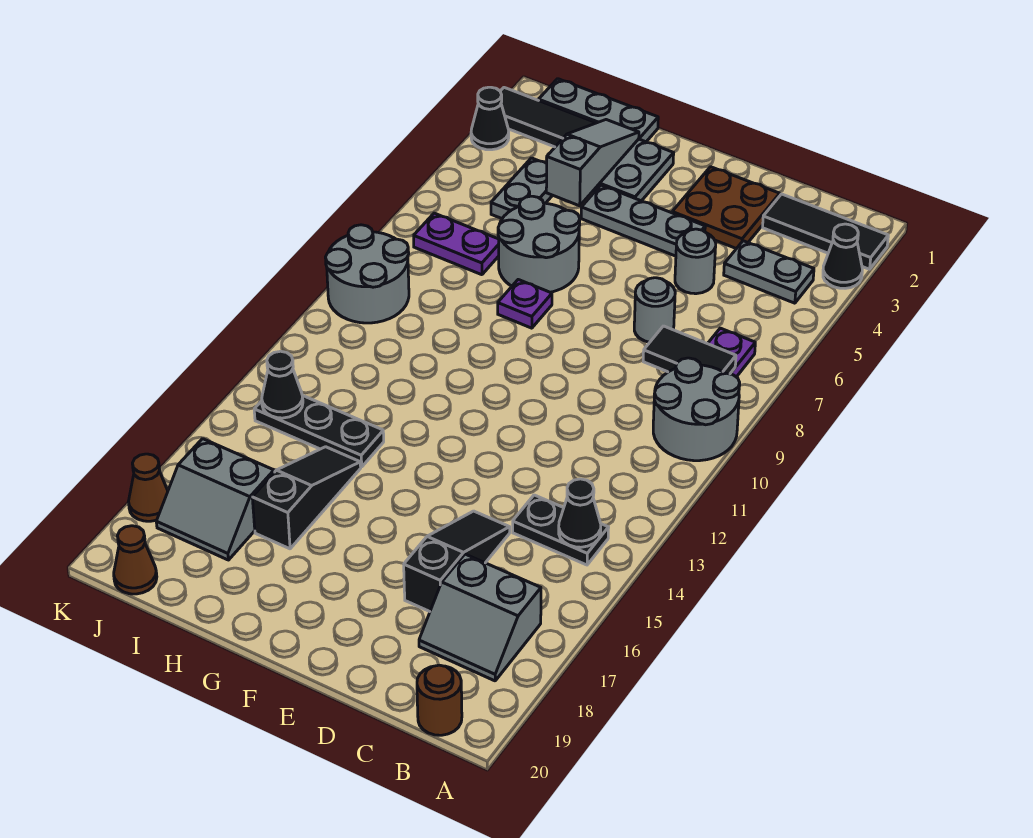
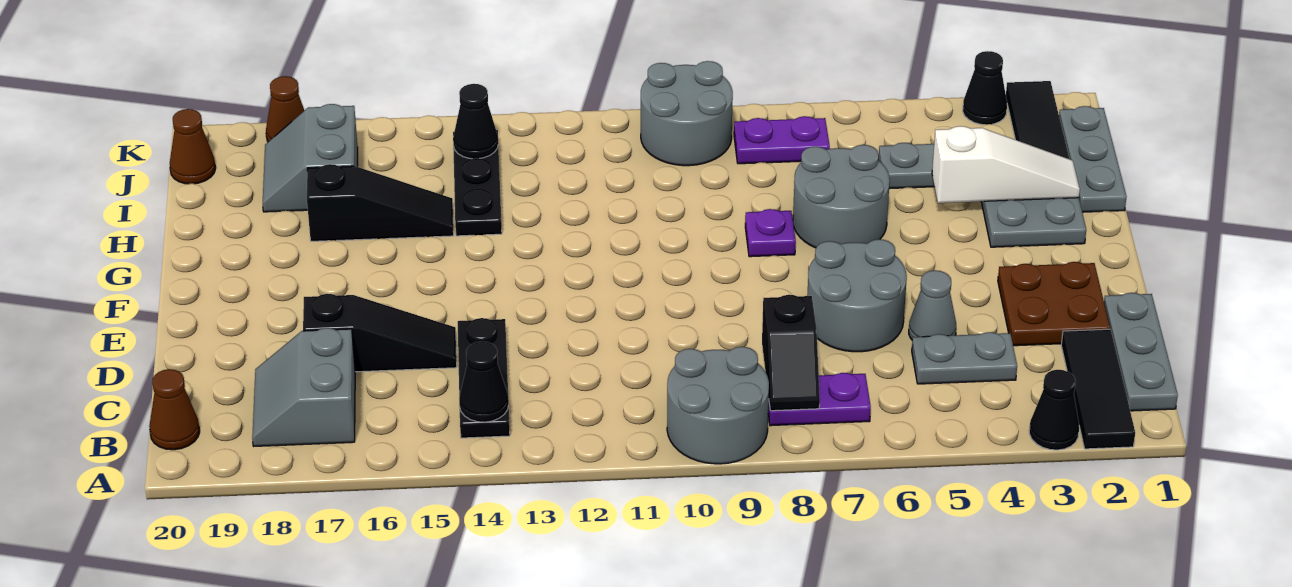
grey 1x2 plate [724,241,814,303] -> grey 1x2 plate turned to [912,332,1017,384]
black 1x2 tile [643,326,736,374] -> black 1x2 slope [762,295,820,411]
black 1x2 plate [513,495,609,565] -> black 1x3 plate [458,318,510,438]
brown 1x1 round brick [417,665,462,735] -> brown 1x1 cone [149,369,200,450]
grey 1x1 round brick [675,229,716,294] -> grey 1x1 cone [909,270,956,340]
grey 1x1 round brick [634,278,675,342] -> grey 2x2 round brick [807,239,907,352]
grey 1x3 plate [581,185,705,256] -> grey 1x3 plate moved to [1104,293,1178,411]
grey 1x3 slope [546,120,639,206] -> white 1x3 slope [932,126,1080,203]
purple 1x2 plate [414,213,499,275] -> purple 1x2 plate turned to [734,116,830,164]

